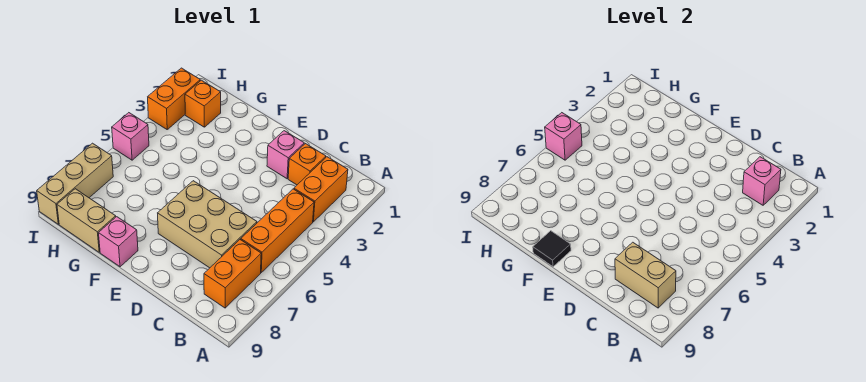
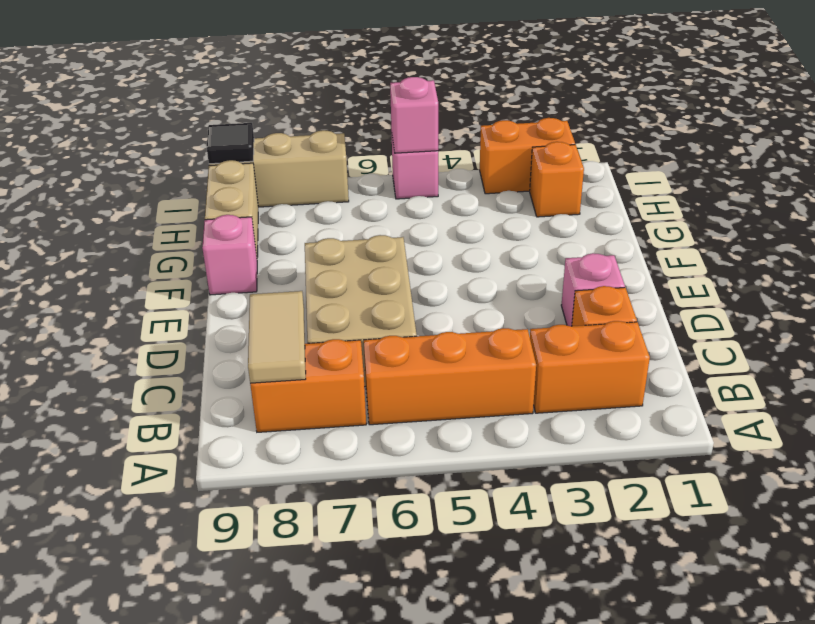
pink 1x1 brick [743,157,781,205] -> none
tan 1x2 brick [615,242,676,308] -> tan 1x2 tile [248,291,306,384]
black 1x1 tile [533,231,571,267] -> black 1x1 tile moved to [207,123,254,164]

